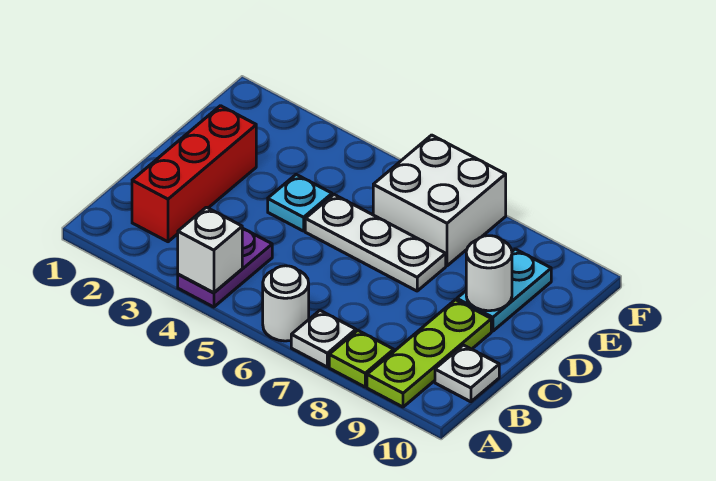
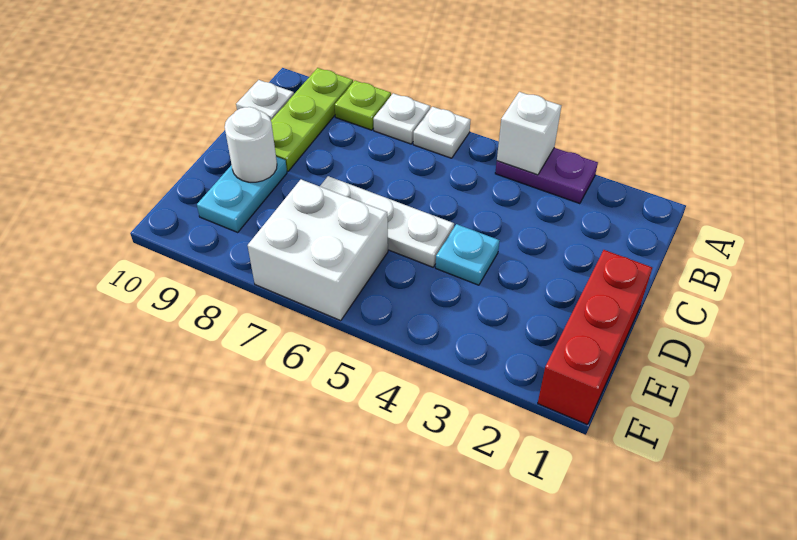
purple 1x2 plate [178,228,272,307] -> purple 1x2 plate turned to [495,148,598,204]
white 1x1 round brick [263,266,309,341] -> white 1x1 plate [413,107,470,158]
red 1x3 brick [132,106,256,242] -> red 1x3 brick moved to [538,250,652,425]

